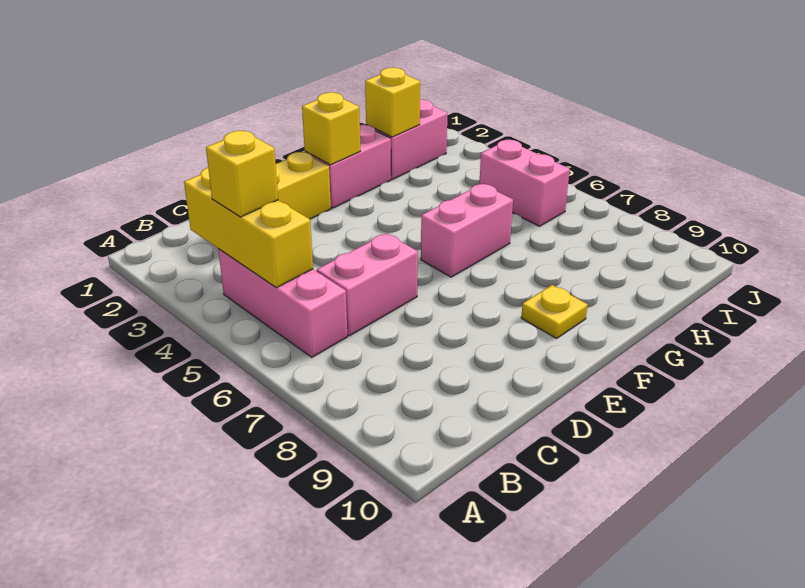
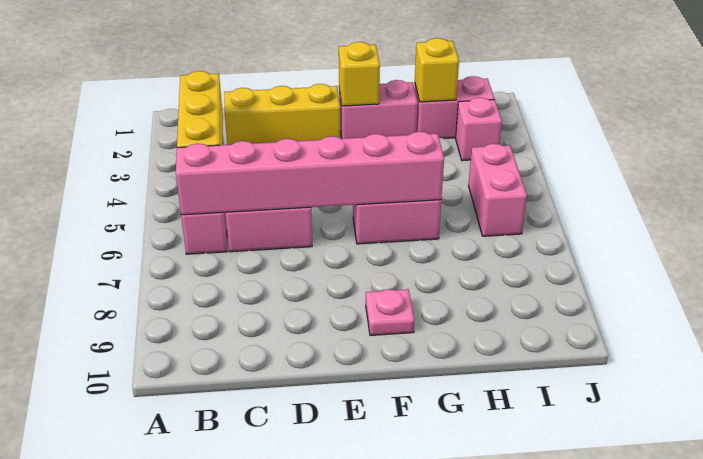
yellow 1x1 brick [206,131,278,217] -> none
none -> pink 1x6 brick [176,132,444,215]
yellow 1x1 plate [521,285,588,338] -> pink 1x1 plate [366,289,414,336]
none -> pink 1x1 brick [456,97,502,161]

